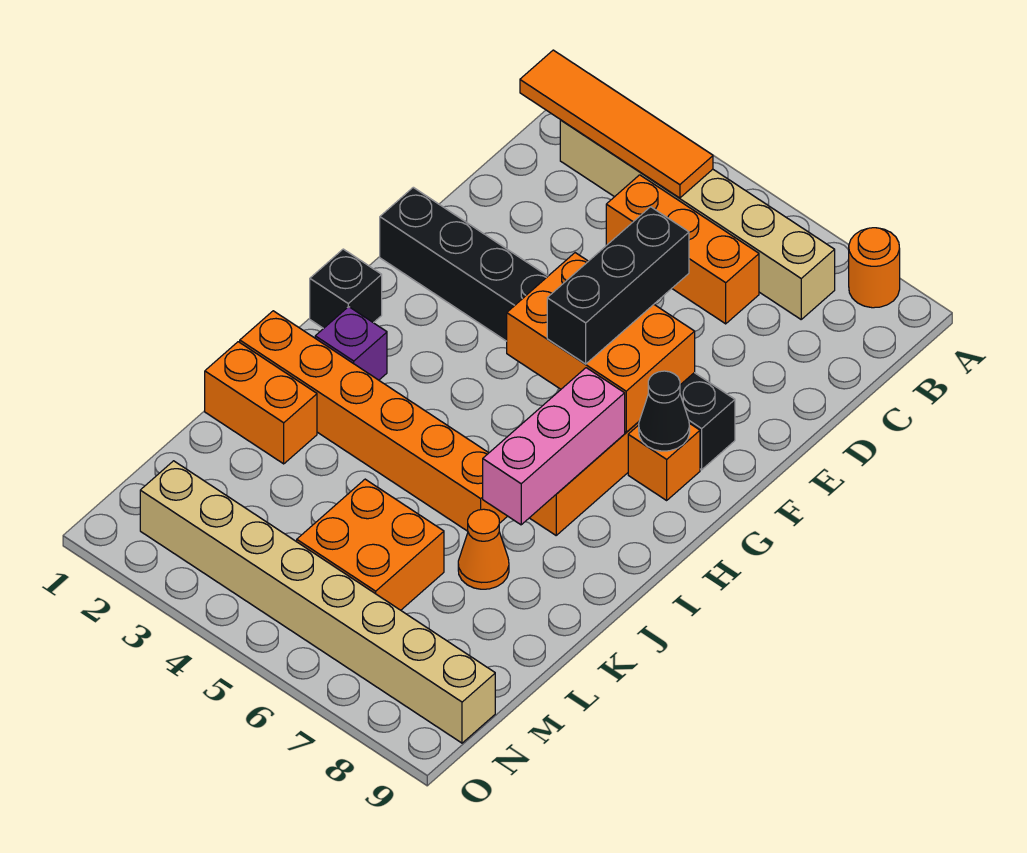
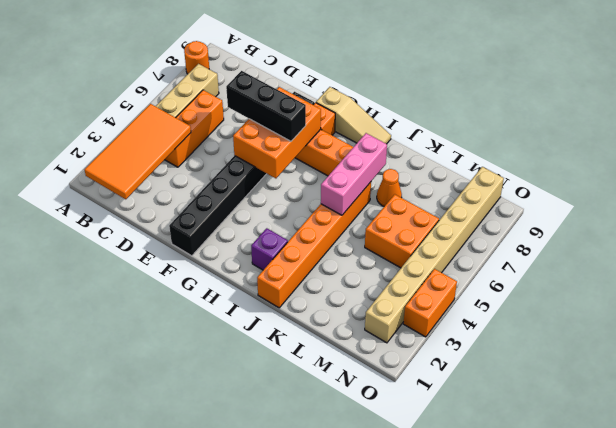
orange 1x4 tile [520,50,713,198] -> orange 2x4 tile [85,104,191,199]
black 1x1 cone [639,371,690,451] -> none
none -> tan 1x3 slope [316,87,391,144]
black 1x1 brick [310,249,382,329] -> none
pink 1x3 brick [483,368,625,525] -> pink 1x3 brick turned to [321,133,387,215]
orange 1x2 brick [205,342,317,464] -> orange 1x2 brick moved to [403,269,457,337]

